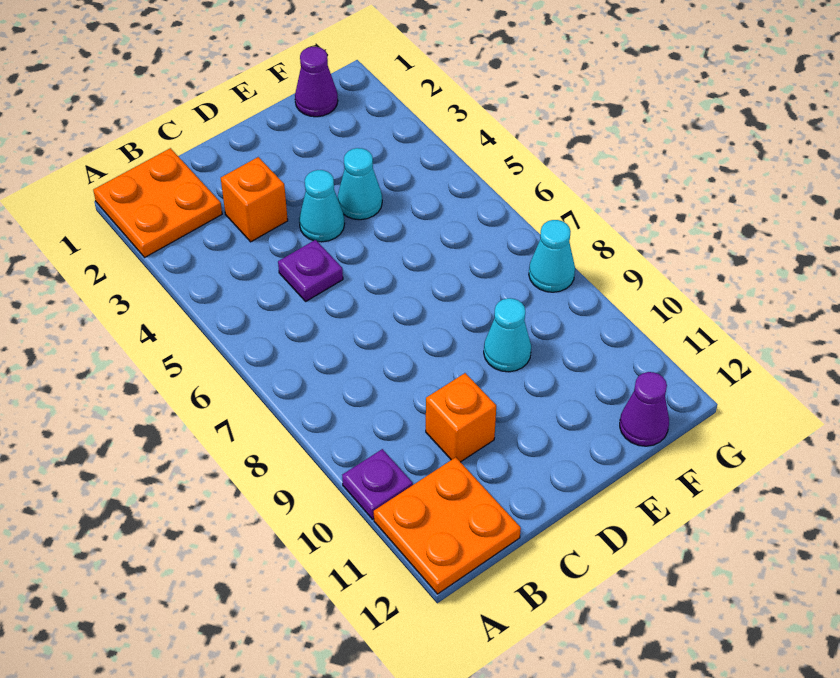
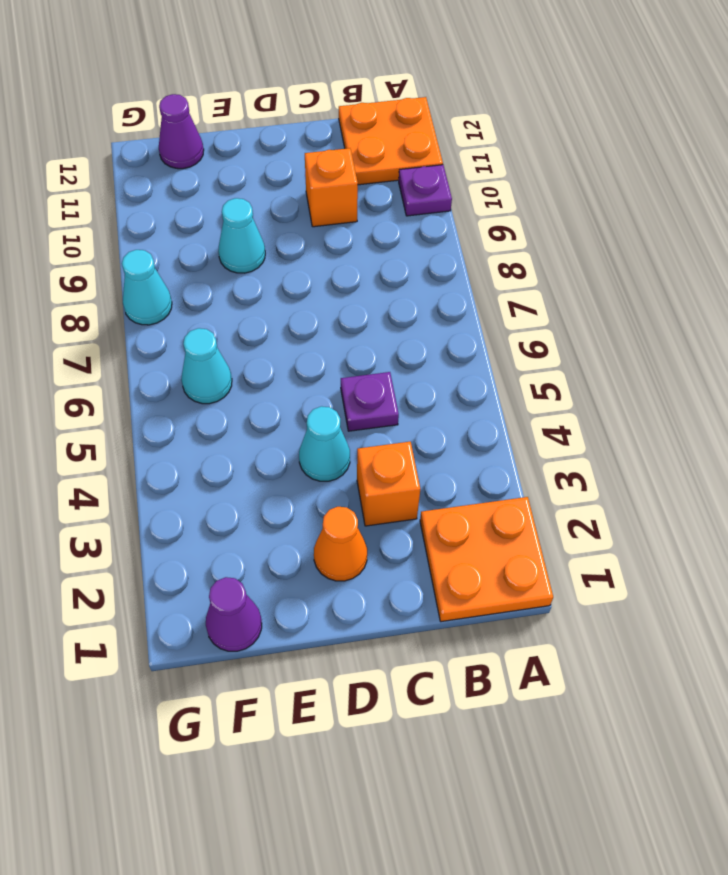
none -> orange 1x1 cone [314,507,367,581]
cyan 1x1 cone [338,148,382,220] -> cyan 1x1 cone moved to [181,328,232,404]

